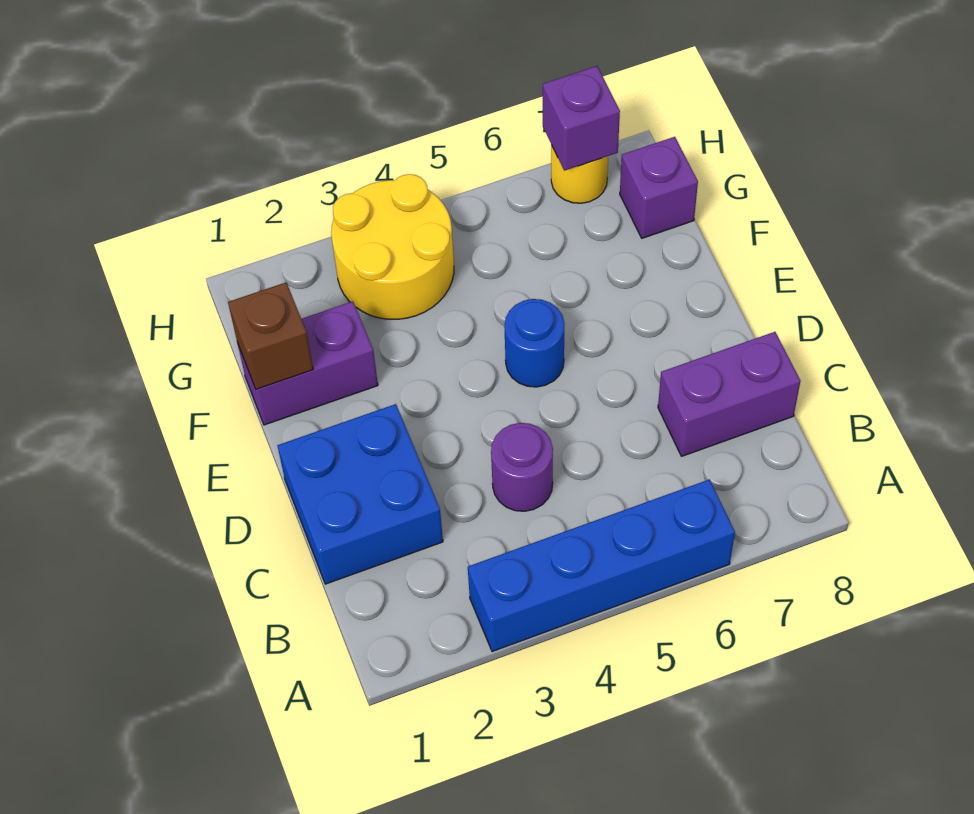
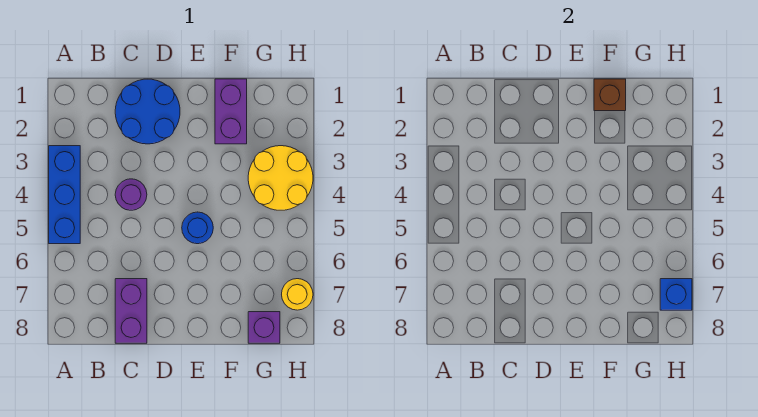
blue 1x4 brick [468,479,735,652] -> blue 1x3 brick [49,146,80,244]
blue 2x2 brick [277,404,443,584] -> blue 2x2 round brick [115,79,180,144]
purple 1x1 brick [543,66,620,171] -> blue 1x1 brick [660,279,692,310]

